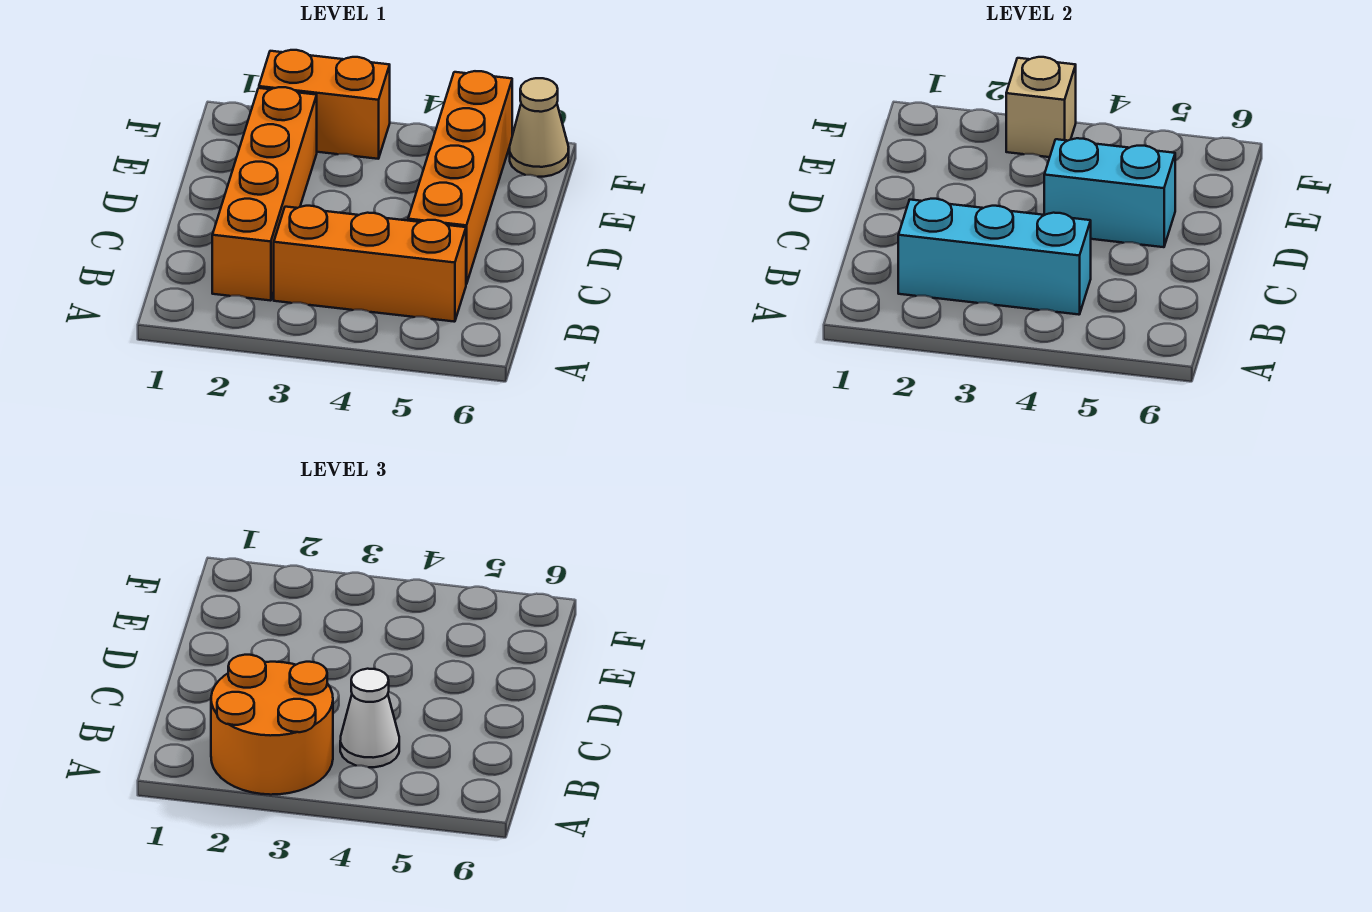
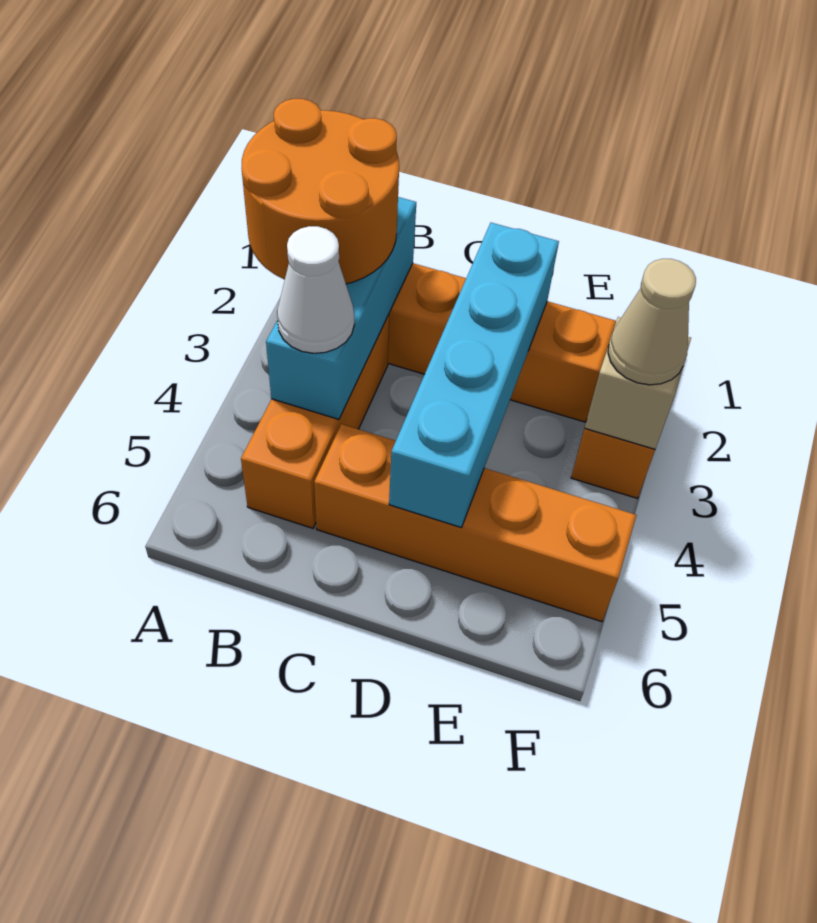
cyan 1x2 brick [1044,138,1175,247] -> cyan 1x4 brick [389,223,559,527]
tan 1x1 cone [510,78,569,177] -> tan 1x1 cone moved to [608,259,696,385]

